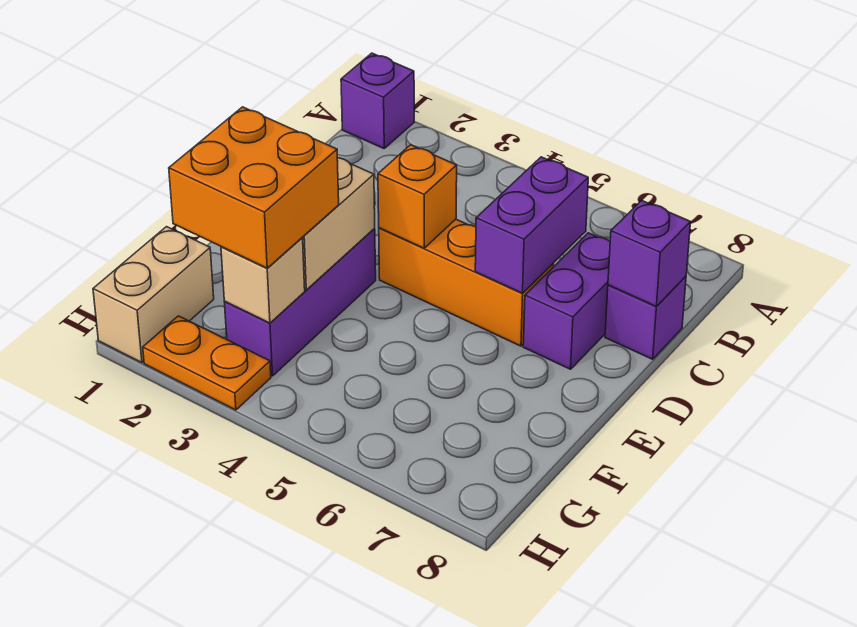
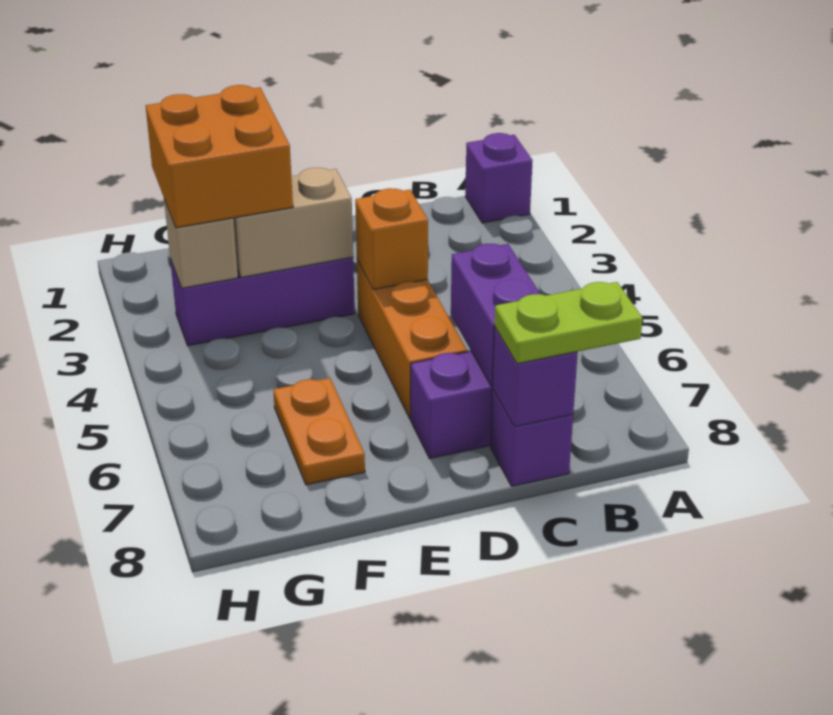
none -> lime 1x2 plate [495,282,643,364]
purple 1x2 brick [475,157,588,293] -> purple 1x2 brick turned to [451,244,540,387]
tan 1x2 brick [93,227,214,363] -> none
orange 1x2 plate [143,316,271,410] -> orange 1x2 plate moved to [273,378,365,485]

